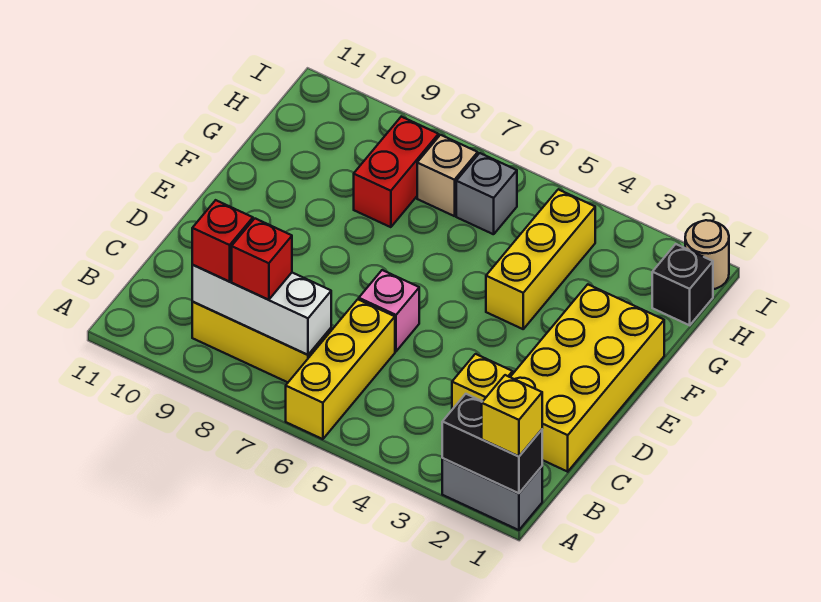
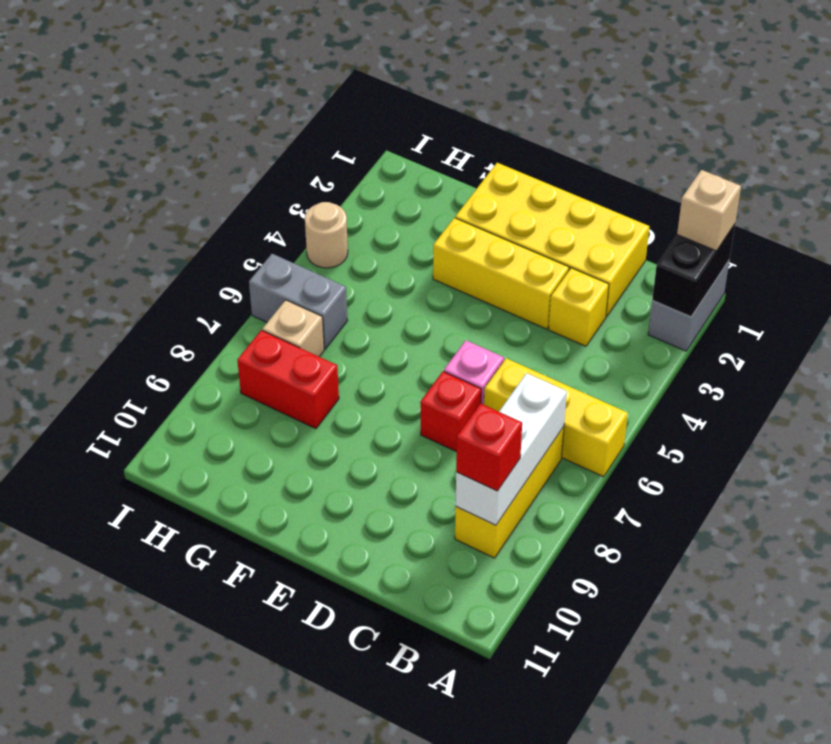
yellow 1x1 brick [482,375,542,456] -> tan 1x1 brick [677,170,741,251]
red 1x1 brick [232,219,292,300] -> red 1x1 brick moved to [420,372,481,452]
yellow 1x3 brick [486,189,595,329] -> yellow 1x3 brick moved to [433,218,569,329]
black 1x1 brick [652,244,713,325] -> none
grey 1x1 brick [456,153,517,234] -> grey 1x2 brick [249,254,347,349]
tan 1x1 round brick [685,220,729,289] -> tan 1x1 round brick moved to [305,202,348,268]

